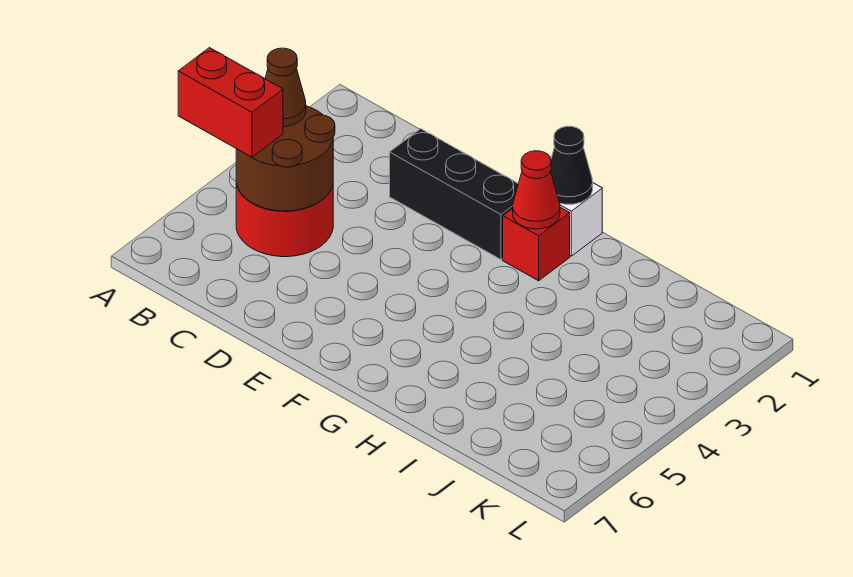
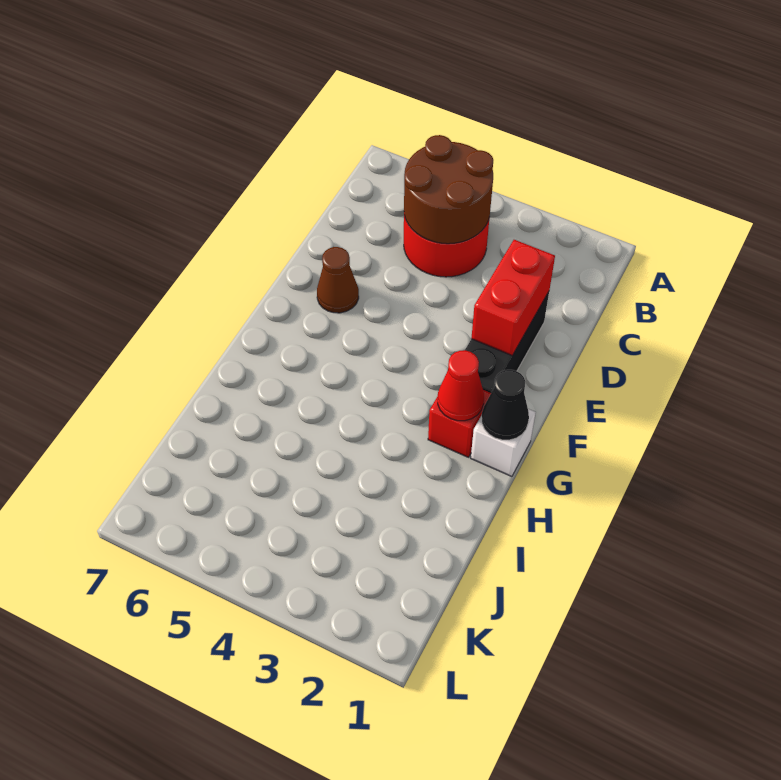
red 1x2 brick [178,48,283,157] -> red 1x2 brick moved to [471,240,555,355]
brown 1x1 cone [265,48,306,126] -> brown 1x1 cone moved to [317,247,359,313]

